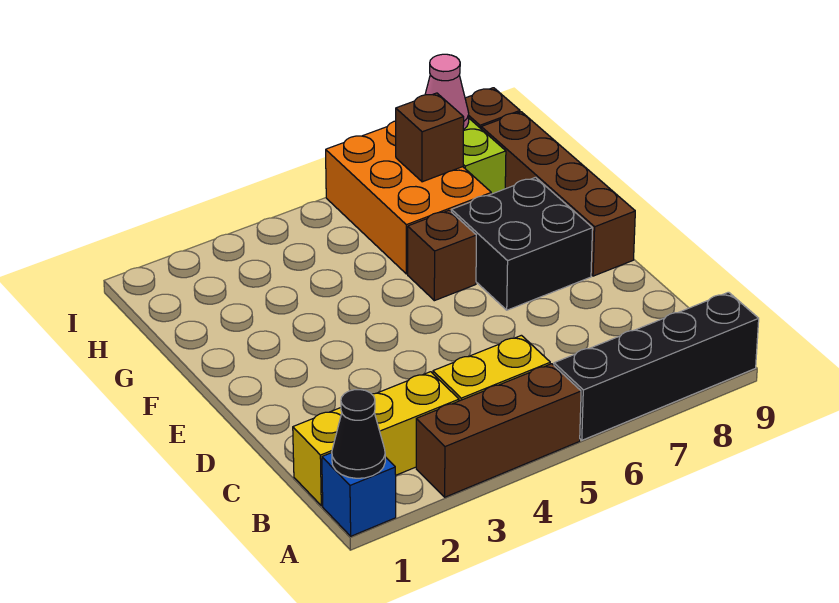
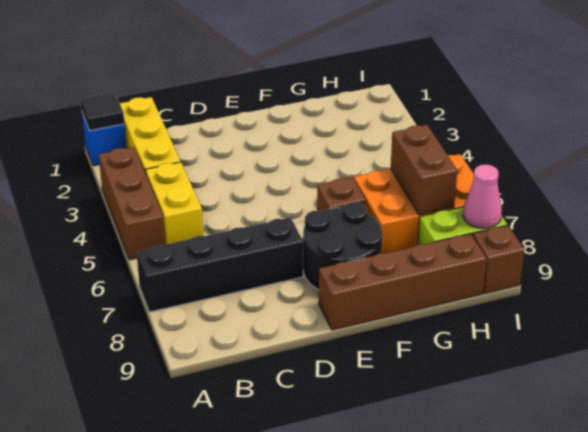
black 1x1 cone [332,390,385,478] -> black 1x1 tile [80,92,124,131]
black 1x4 brick [554,292,759,440] -> black 1x4 brick turned to [136,217,303,312]
black 2x2 brick [451,177,593,310] -> black 2x2 round brick [303,202,383,290]
brown 1x1 brick [396,93,464,182] -> brown 1x2 brick [391,125,457,215]

